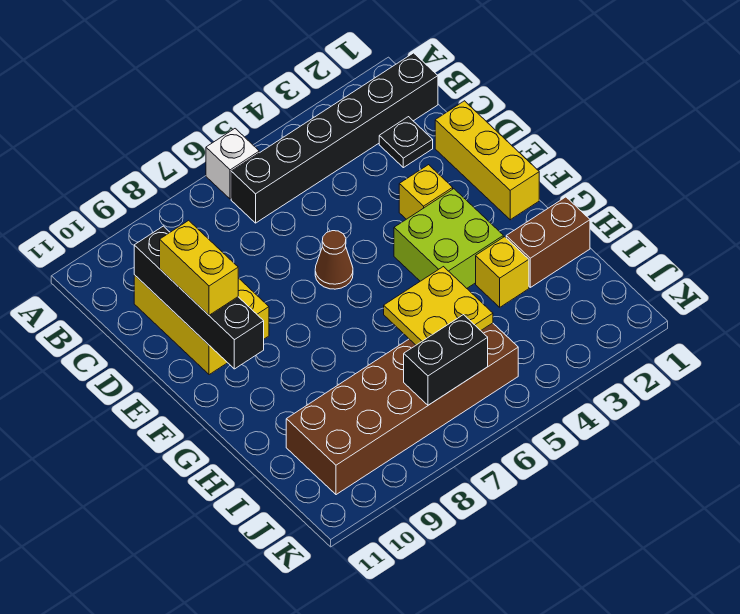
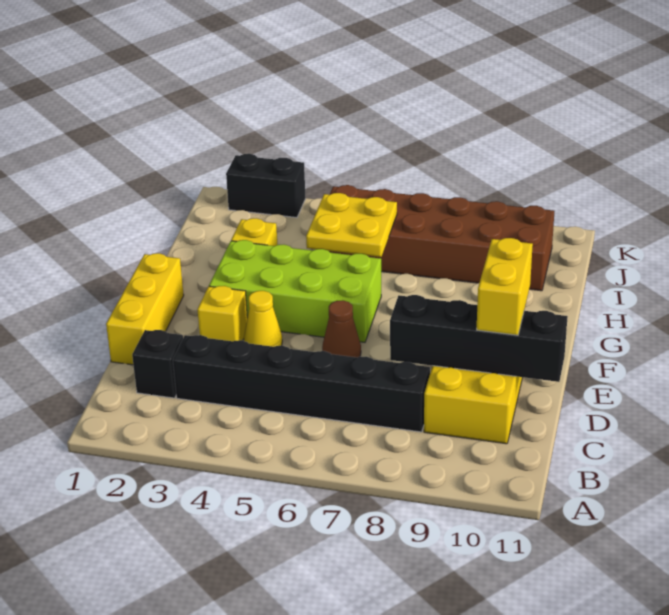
white 1x1 brick [206,129,259,199] -> none
black 1x6 brick [231,53,438,223] -> black 1x6 brick moved to [173,335,430,432]
black 1x1 plate [379,117,433,168] -> black 1x1 brick [132,330,183,398]
black 1x4 brick [134,226,264,369] -> black 1x4 brick turned to [390,295,568,382]
none -> yellow 1x1 cone [244,291,282,347]
lime 2x2 brick [394,189,503,288] -> lime 2x4 brick [209,240,381,342]
brown 1x2 brick [506,197,590,287] -> none
black 1x2 brick [404,315,488,405] -> black 1x2 brick moved to [226,154,306,218]

